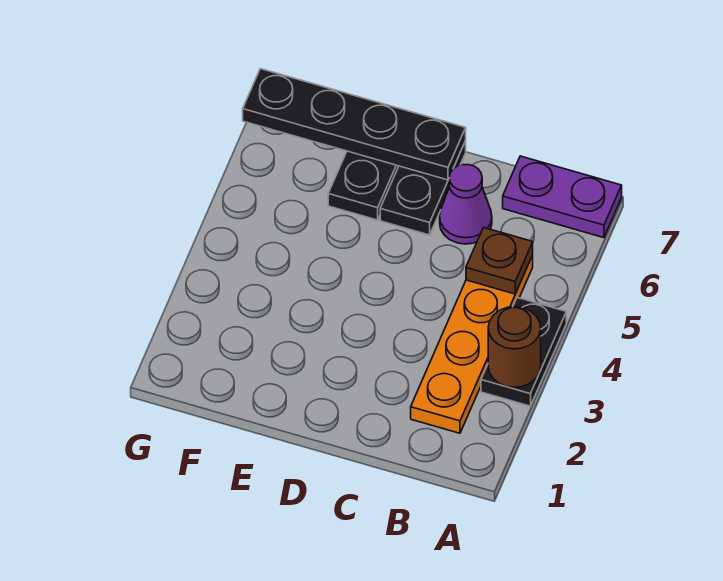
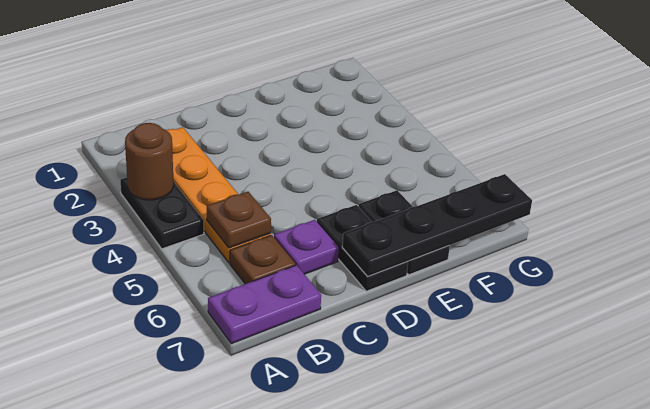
none -> brown 1x1 plate [230,235,295,284]
purple 1x1 cone [440,165,492,244] -> purple 1x1 plate [274,220,339,274]

